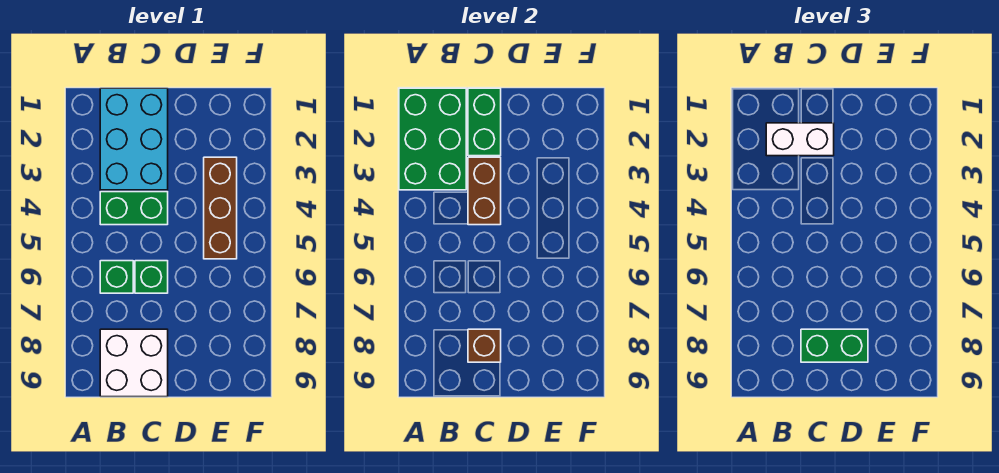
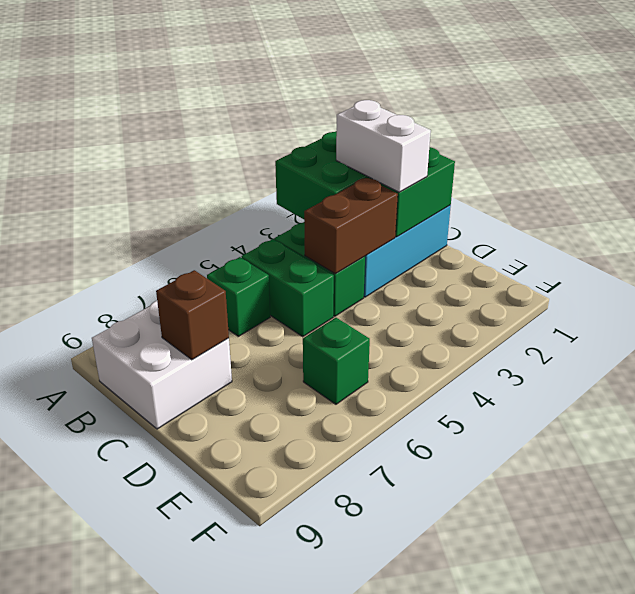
green 1x1 brick [135,261,168,293] -> green 1x1 brick moved to [303,318,370,404]
green 1x2 brick [801,329,868,362] -> green 1x2 brick moved to [241,239,334,337]
brown 1x3 brick [204,157,237,259] -> none

